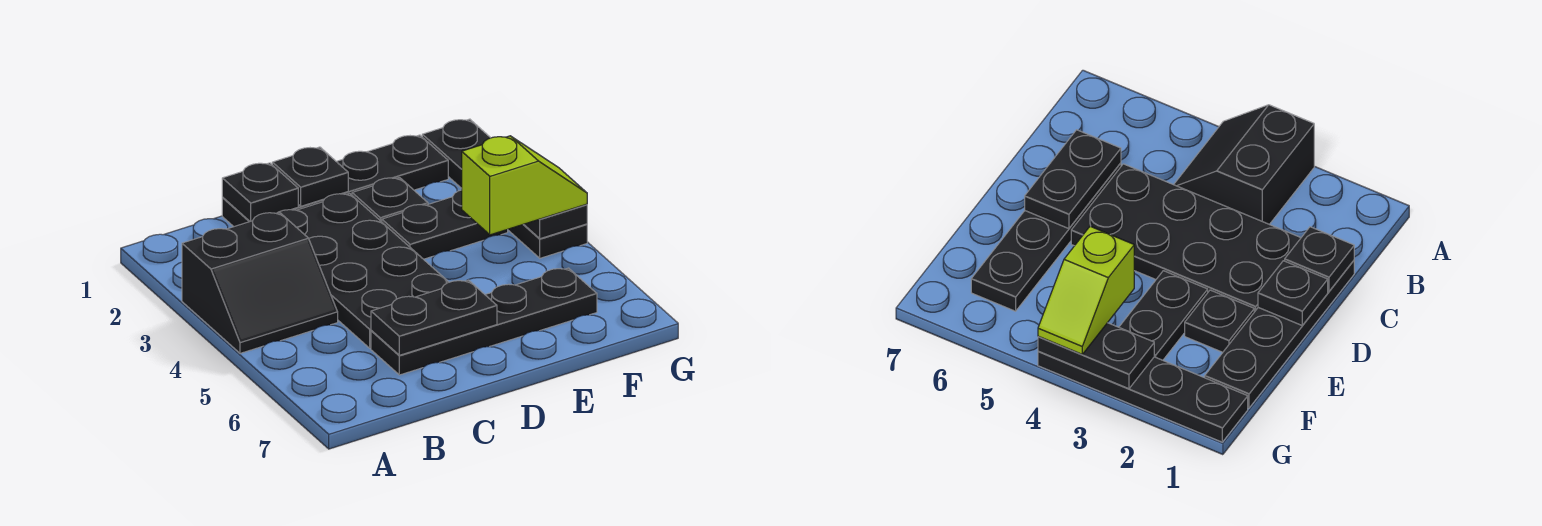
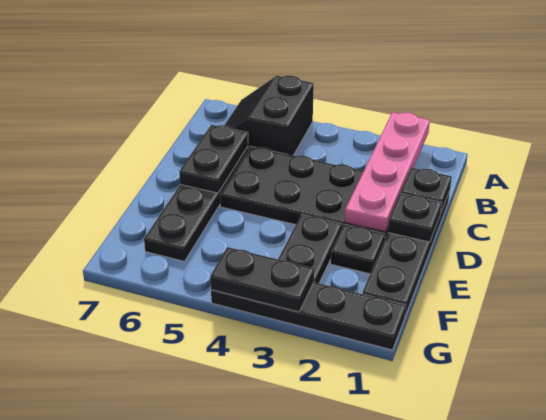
none -> pink 1x4 plate [345,112,430,232]
black 2x2 slope [182,212,338,353] -> black 2x2 slope moved to [225,76,314,156]
lime 1x2 slope [462,136,587,235] -> none

